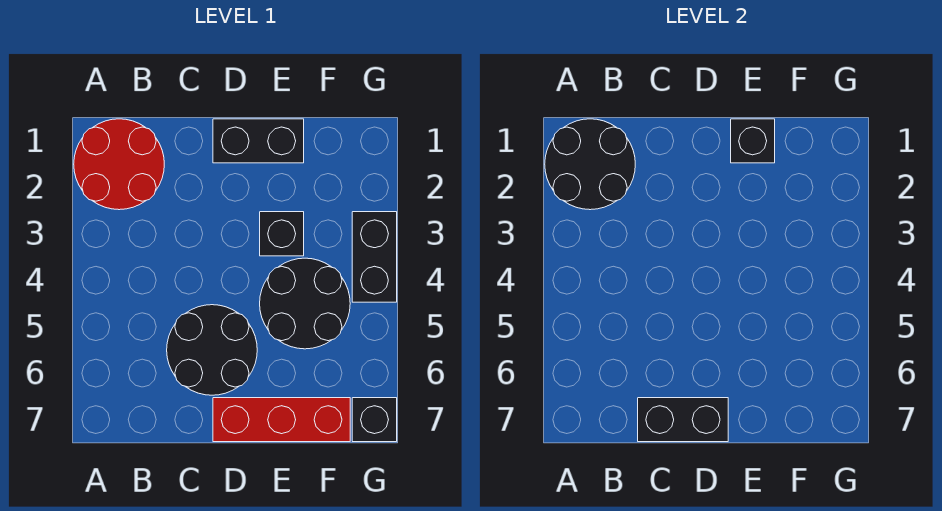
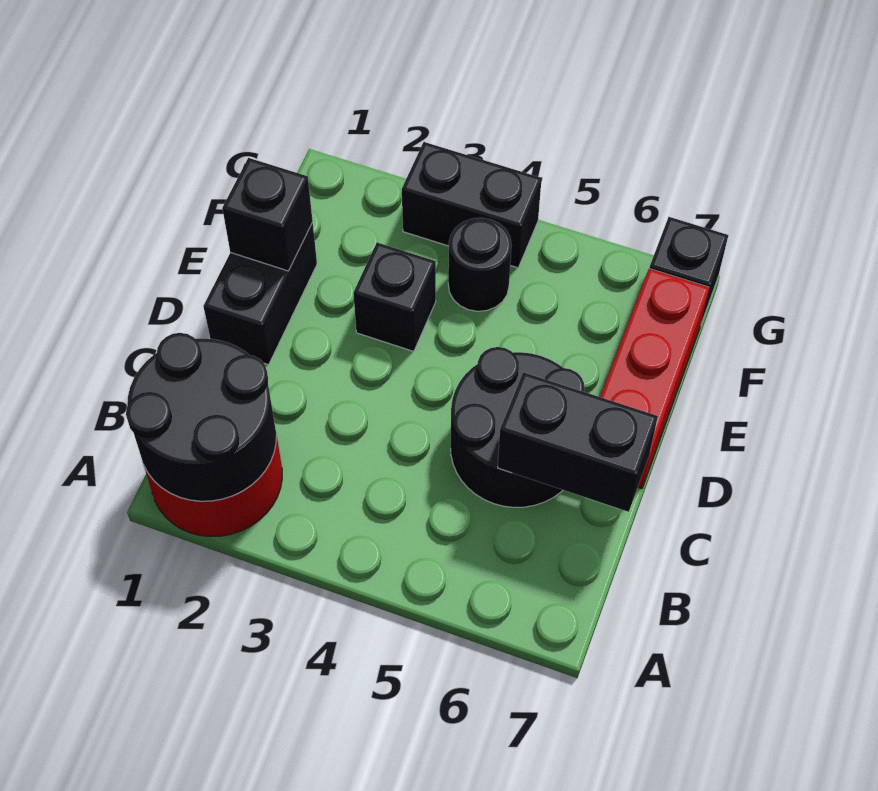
black 1x2 brick [638,398,728,442] -> black 1x2 brick turned to [498,372,658,512]
black 2x2 round brick [260,258,350,349] -> black 1x1 round brick [448,218,512,311]

